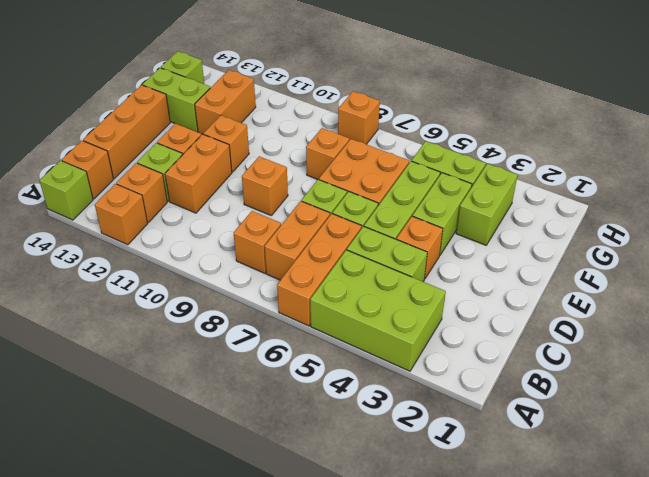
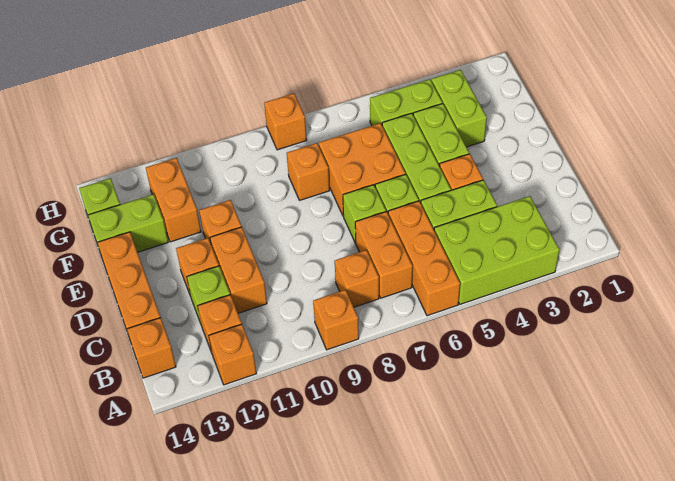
lime 1x1 brick [39,161,93,220] -> none
orange 1x1 brick [242,156,288,215] -> orange 1x1 brick moved to [313,290,359,350]

